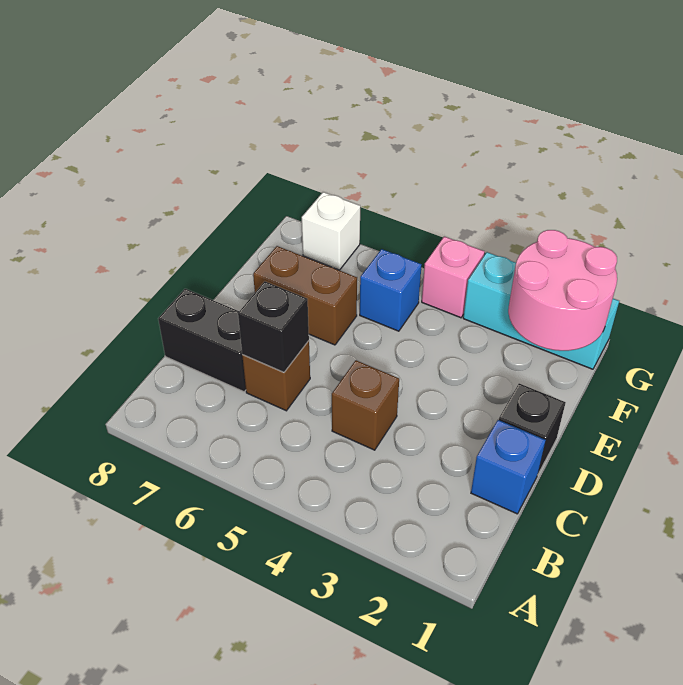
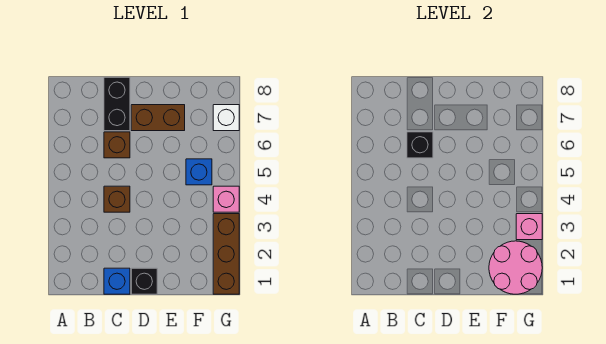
brown 1x2 brick [253,246,357,345] -> brown 1x2 brick turned to [131,105,185,131]
cyan 1x3 brick [463,252,619,369] -> brown 1x3 brick [213,214,239,294]
none -> pink 1x1 brick [516,214,542,240]

